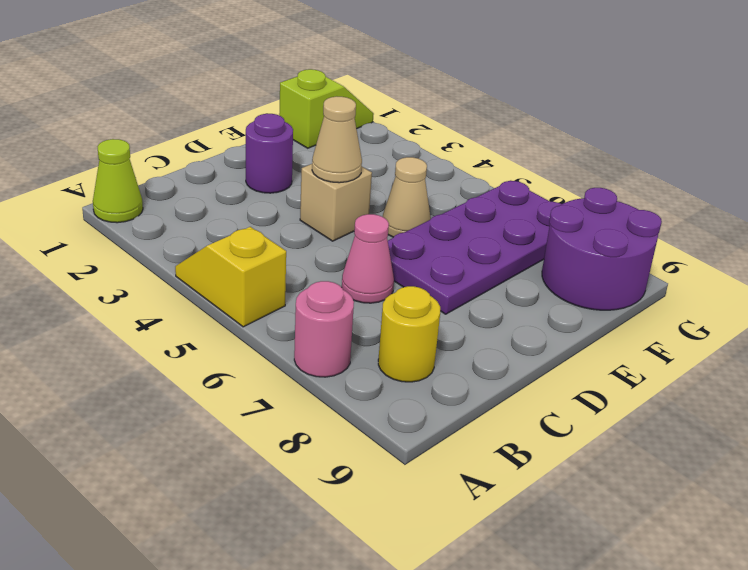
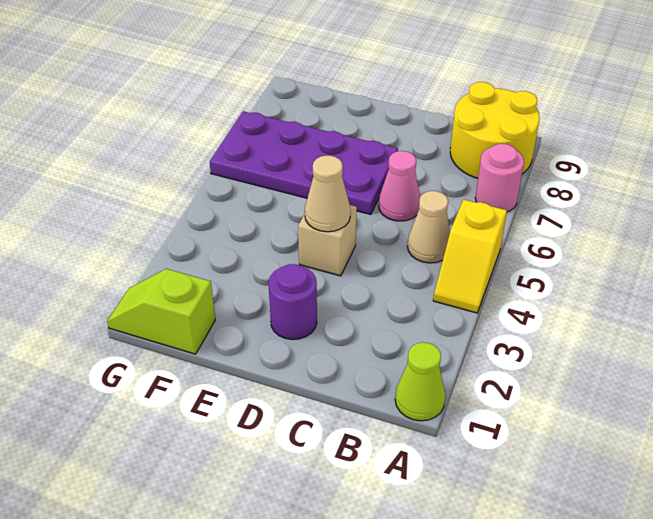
yellow 1x1 round brick [378,286,440,382] -> yellow 2x2 round brick [450,82,540,178]
tan 1x1 cone [383,157,431,237] -> tan 1x1 cone moved to [407,191,450,263]
purple 2x2 round brick [542,188,662,310] -> none

